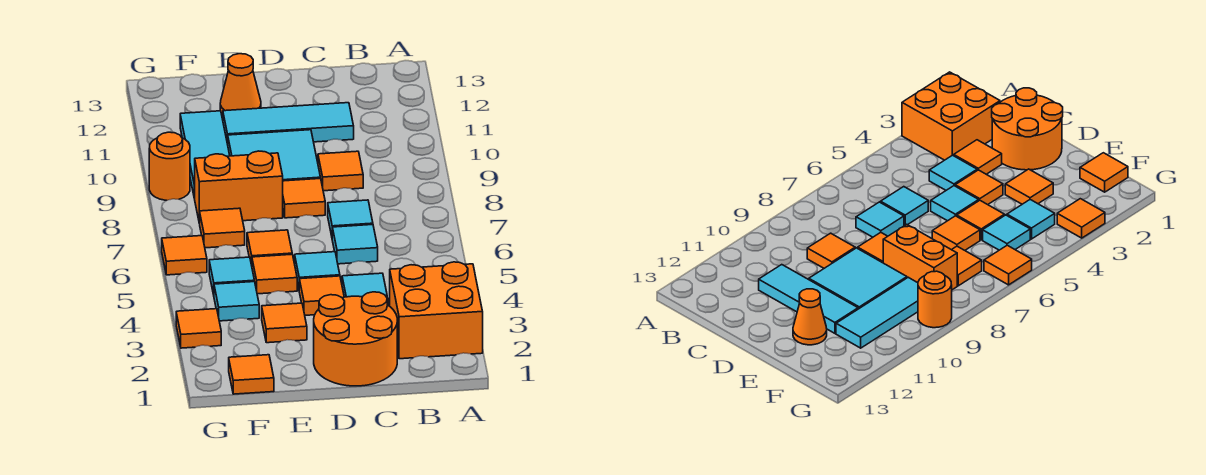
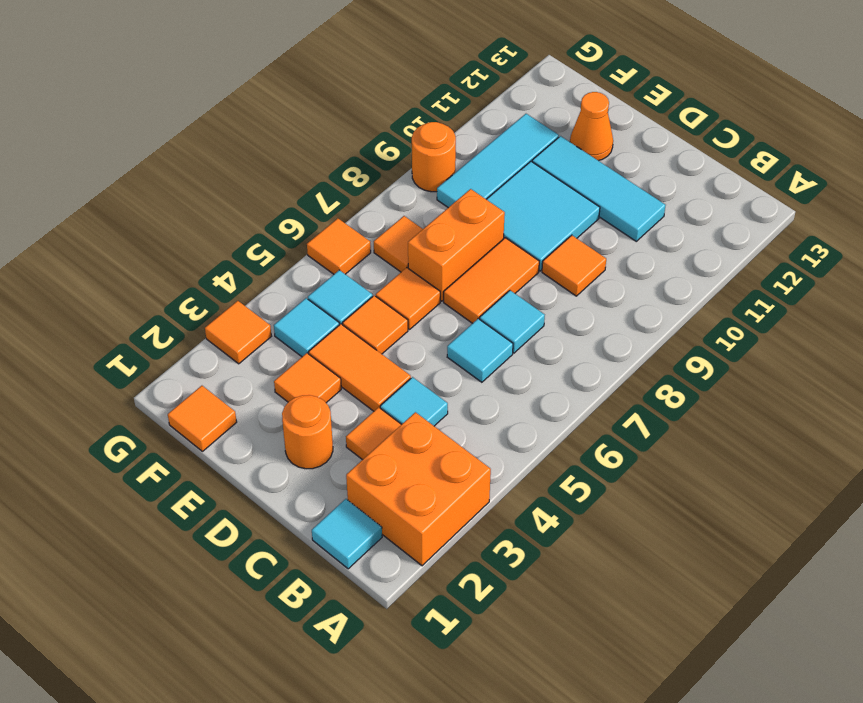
orange 2x2 round brick [314,292,397,386] -> orange 1x1 round brick [282,395,333,469]
orange 1x1 tile [299,276,344,315] -> orange 1x2 tile [309,324,411,411]
cyan 1x1 tile [295,252,340,287] -> cyan 1x1 tile moved to [312,499,382,569]
orange 1x1 tile [283,178,325,218] -> orange 1x2 tile [444,238,539,323]
orange 1x2 brick [194,151,283,223] -> orange 1x2 brick turned to [408,189,505,301]

